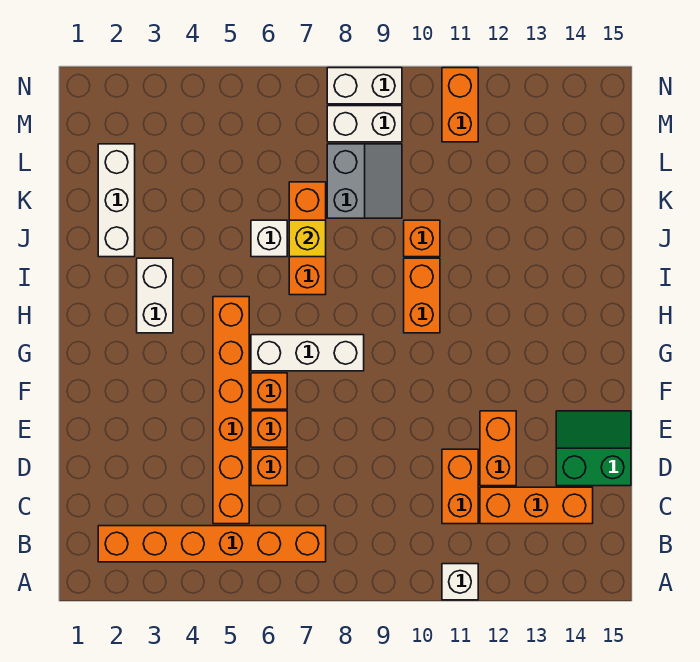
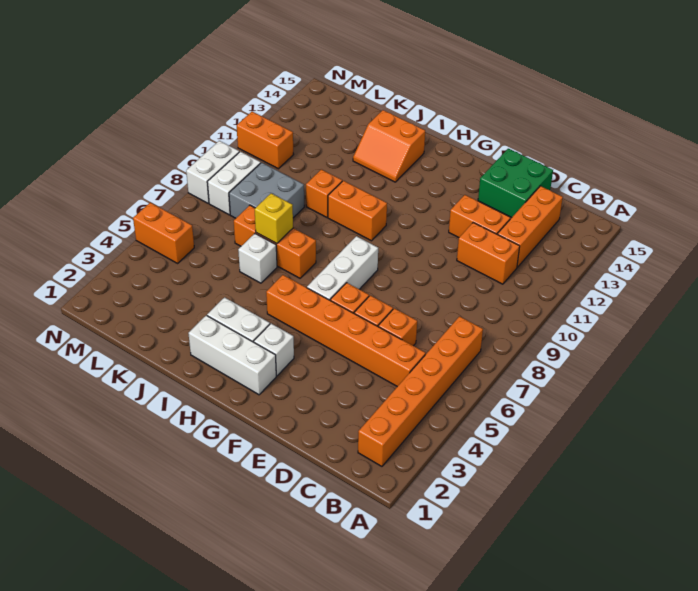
white 1x1 brick [442,564,478,600] -> white 1x1 brick moved to [254,324,294,376]
green 2x2 slope [556,411,631,486] -> green 2x2 brick [478,149,553,218]
none -> orange 2x2 slope [353,110,425,182]
white 1x3 brick [98,144,135,257] -> white 1x3 brick moved to [188,315,276,395]
grey 2x2 slope [327,144,402,218] -> grey 2x2 brick [229,163,304,218]
none -> orange 1x2 brick [133,203,194,263]

